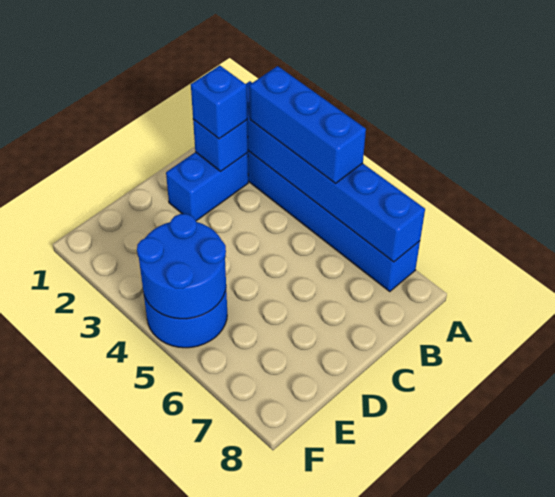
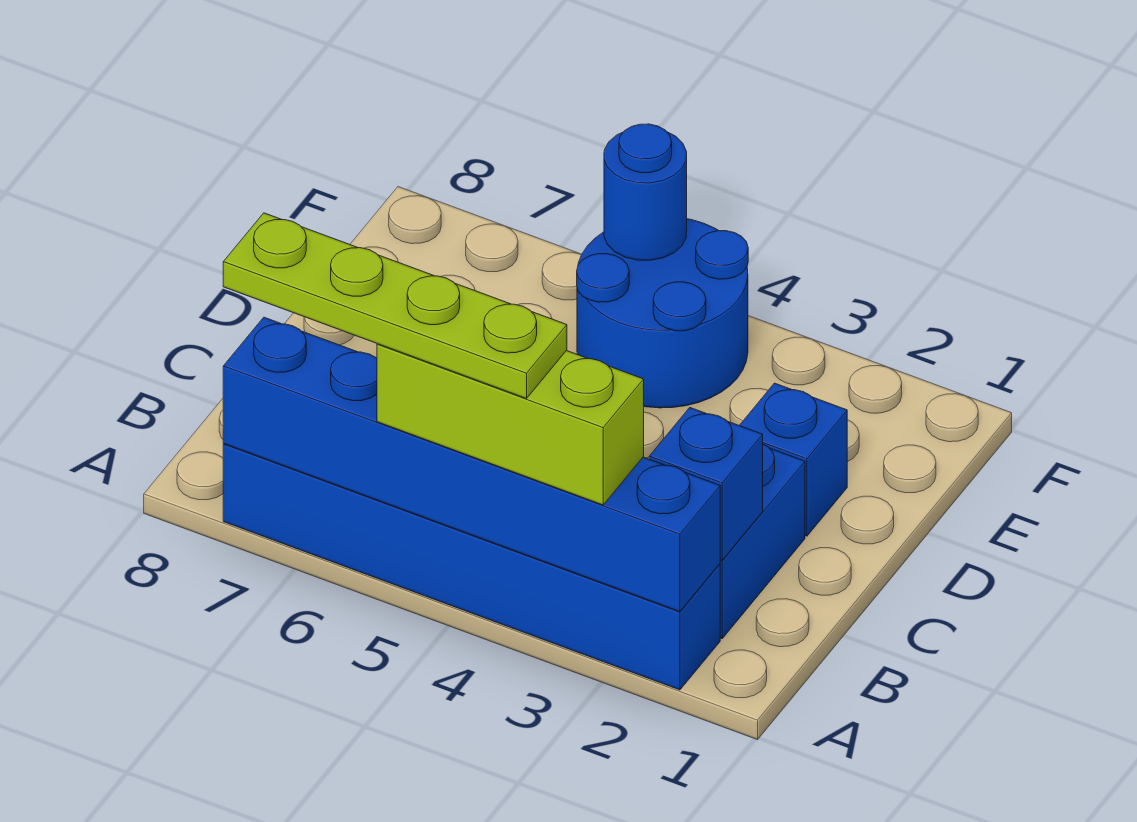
blue 1x3 brick [249,66,366,183] -> lime 1x3 brick [377,344,644,505]
none -> lime 1x4 plate [223,213,567,399]
blue 1x1 brick [191,65,247,139] -> blue 1x1 brick moved to [739,383,847,536]
blue 2x2 round brick [137,214,226,319] -> blue 1x1 round brick [604,124,687,260]

